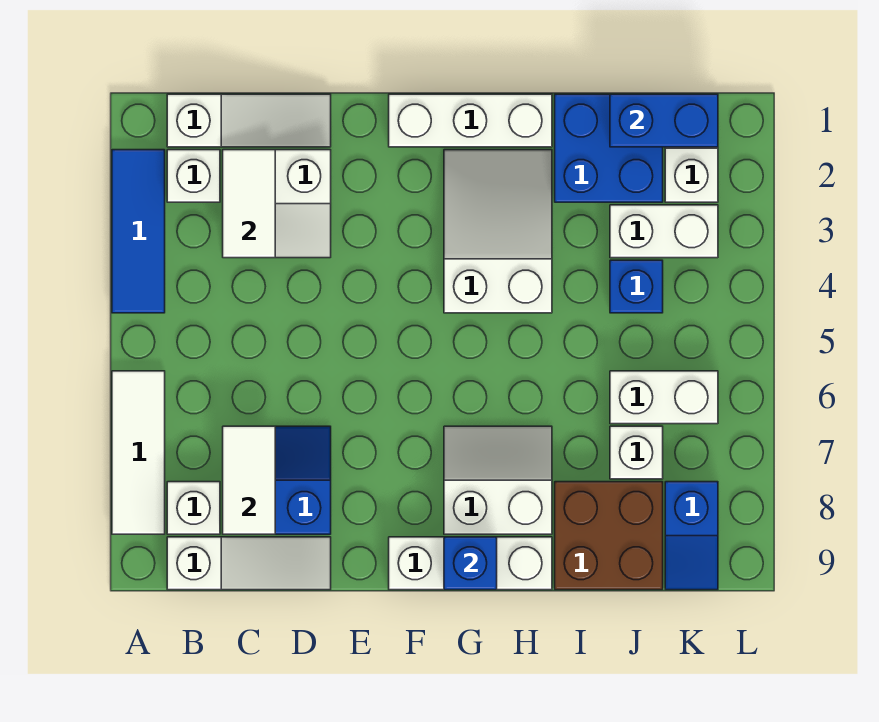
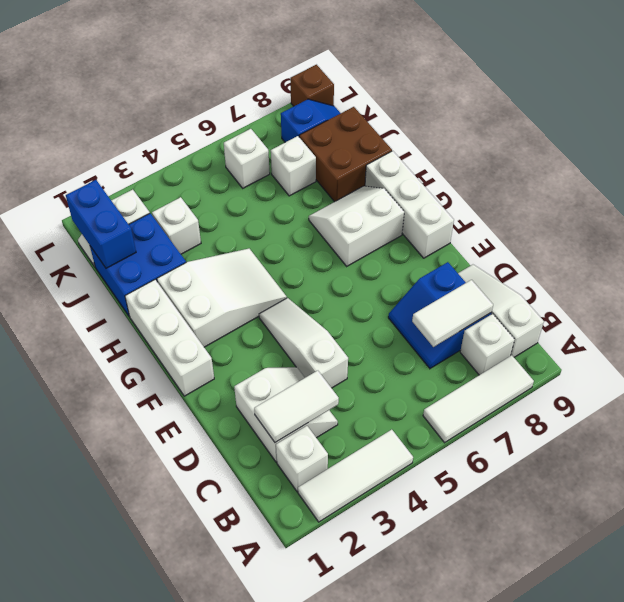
blue 1x3 tile [112,150,165,313] -> white 1x3 tile [298,430,413,522]
white 1x3 slope [167,94,331,147] -> white 1x3 slope moved to [259,298,348,388]
white 2x3 slope [444,150,552,313] -> white 2x3 slope turned to [157,249,287,347]
white 2x2 slope [444,426,552,534] -> white 2x2 slope turned to [309,186,404,266]
blue 1x1 brick [444,537,497,590] -> none
white 1x2 brick [610,205,718,258] -> white 1x1 brick [152,197,201,254]
blue 1x1 brick [610,260,663,313] -> none
white 1x2 brick [610,371,718,424] -> white 1x1 brick [224,129,270,188]
none -> brown 1x1 brick [290,65,334,106]

